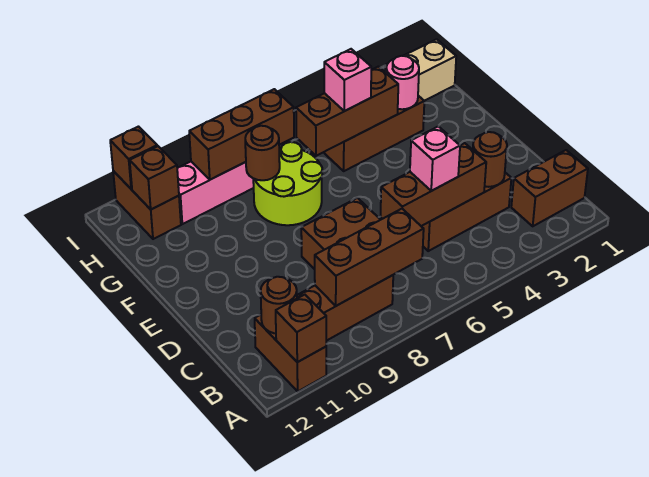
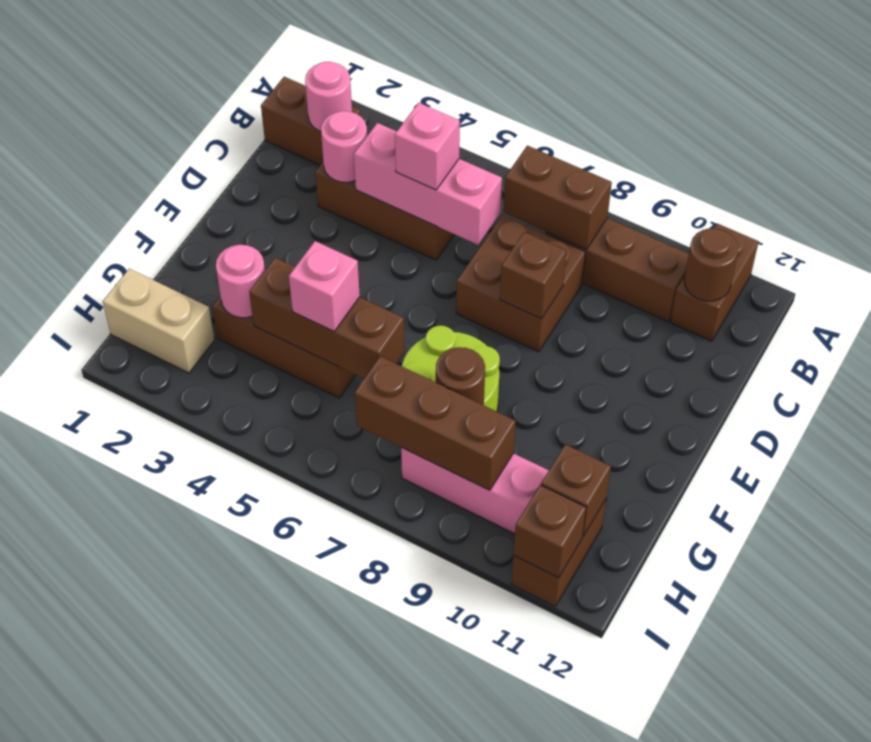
brown 1x1 brick [276,295,326,362] -> brown 1x1 brick moved to [500,232,566,319]
none -> pink 1x1 round brick [305,62,352,131]
brown 1x3 brick [315,209,424,306] -> brown 1x2 brick [504,146,612,249]
brown 1x1 round brick [473,132,507,187] -> pink 1x1 round brick [321,111,367,182]
brown 1x3 brick [380,143,486,226] -> pink 1x3 brick [354,123,502,245]

